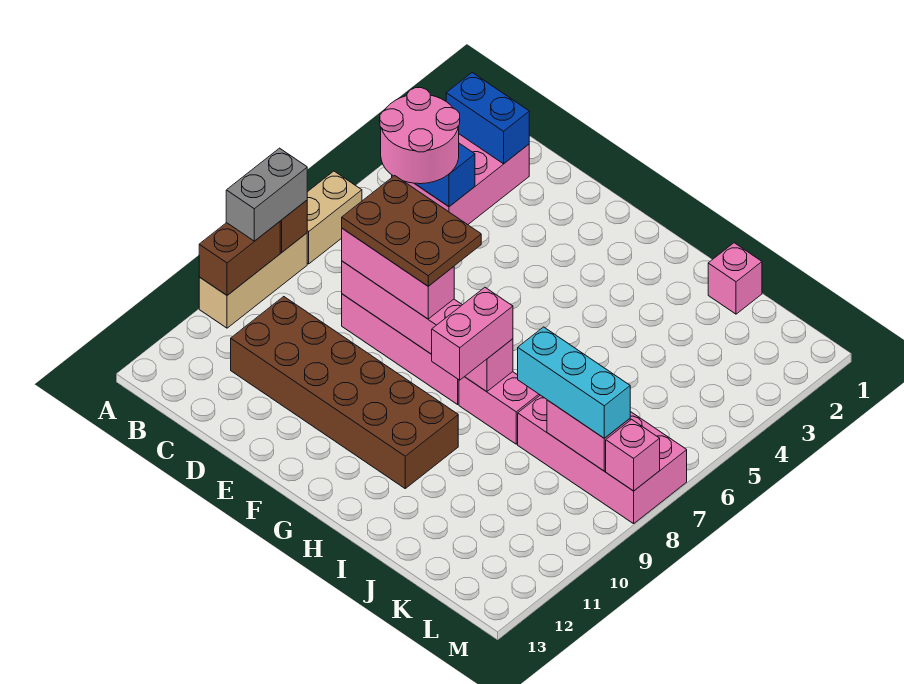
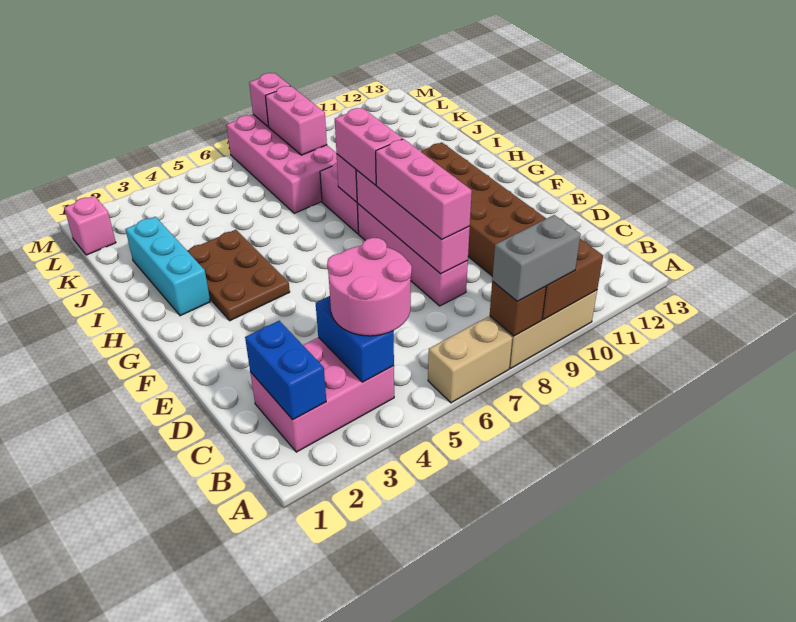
brown 2x3 plate [342,176,481,286] -> brown 2x3 plate moved to [187,230,290,321]
pink 1x2 brick [431,287,513,380] -> pink 1x2 brick turned to [335,108,403,185]
pink 1x1 brick [708,243,762,314] -> pink 1x1 brick moved to [64,196,116,255]
cyan 1x3 brick [518,327,630,438] -> cyan 1x3 brick moved to [125,217,210,316]

